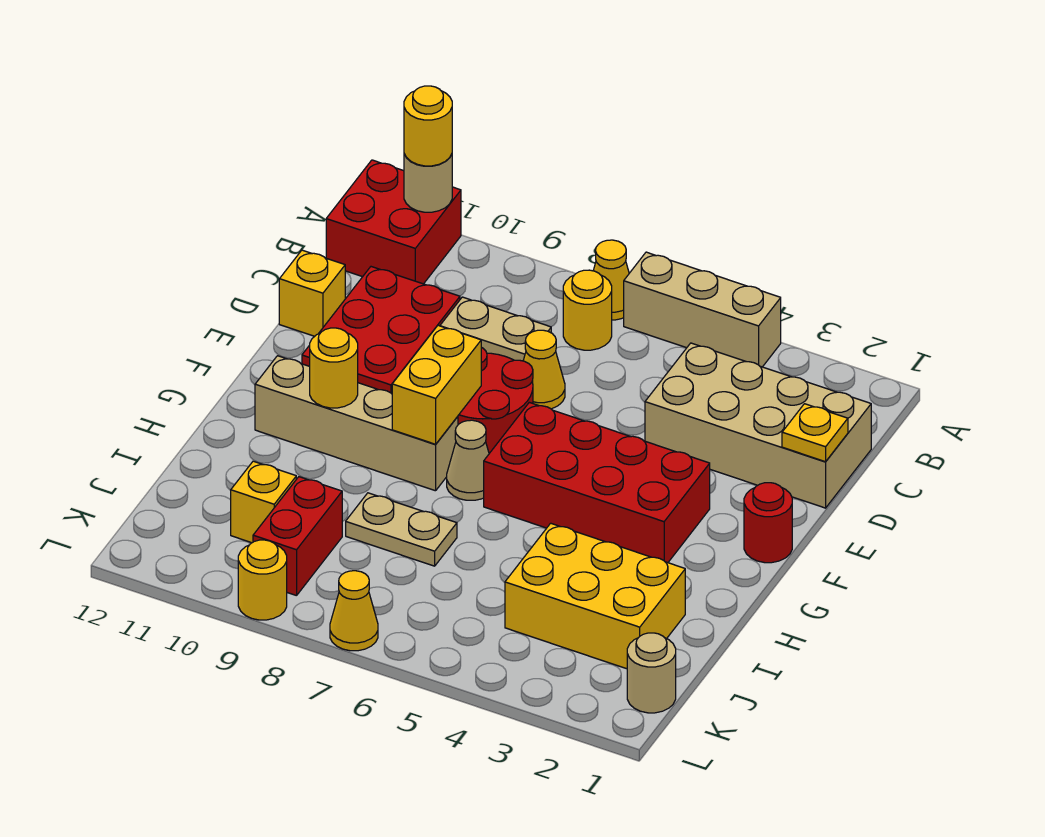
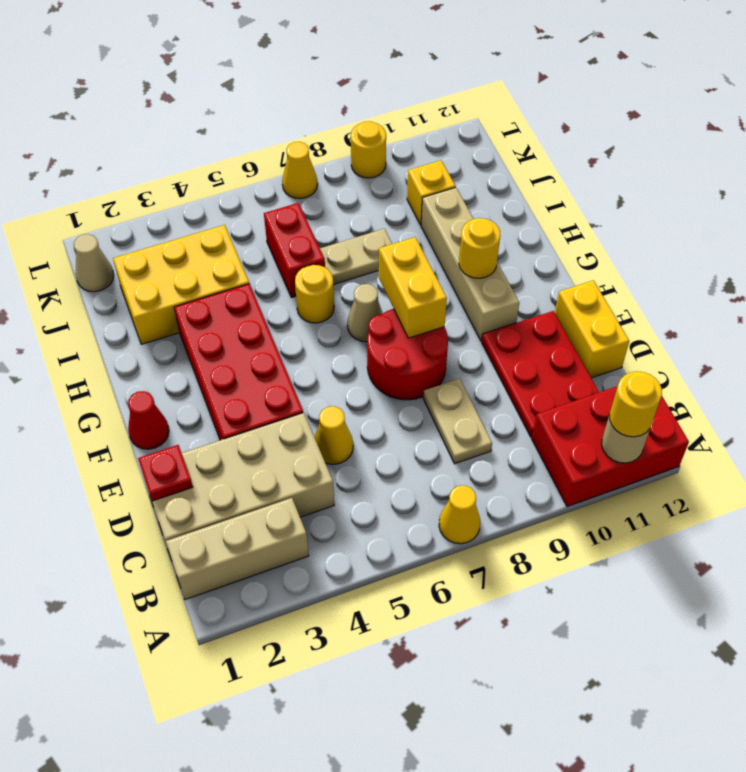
tan 1x3 brick [624,252,781,367] -> tan 1x3 brick moved to [166,498,309,600]
red 2x2 brick [326,160,461,284] -> red 2x3 brick [532,386,689,507]
yellow 1x1 round brick [563,270,612,350] -> yellow 1x1 round brick moved to [295,265,334,323]
tan 1x2 plate [440,297,551,361] -> tan 1x2 plate turned to [423,379,492,464]
yellow 1x1 plate [782,404,848,462] -> red 1x1 plate [138,445,193,501]
yellow 1x1 cone [523,330,565,409] -> yellow 1x1 cone moved to [315,406,353,464]
yellow 1x1 brick [279,250,345,336] -> yellow 1x2 brick [555,280,629,378]
red 1x1 round brick [744,483,792,563] -> red 1x1 cone [128,391,169,449]
red 2x4 brick [484,402,710,563] -> red 2x4 brick turned to [174,284,303,440]
tan 1x4 brick [255,356,458,491] -> tan 1x4 brick turned to [421,187,519,341]
red 1x2 brick [253,477,342,596] -> red 1x2 brick moved to [264,203,325,298]
tan 1x1 round brick [627,633,676,713] -> tan 1x1 cone [74,234,114,292]

